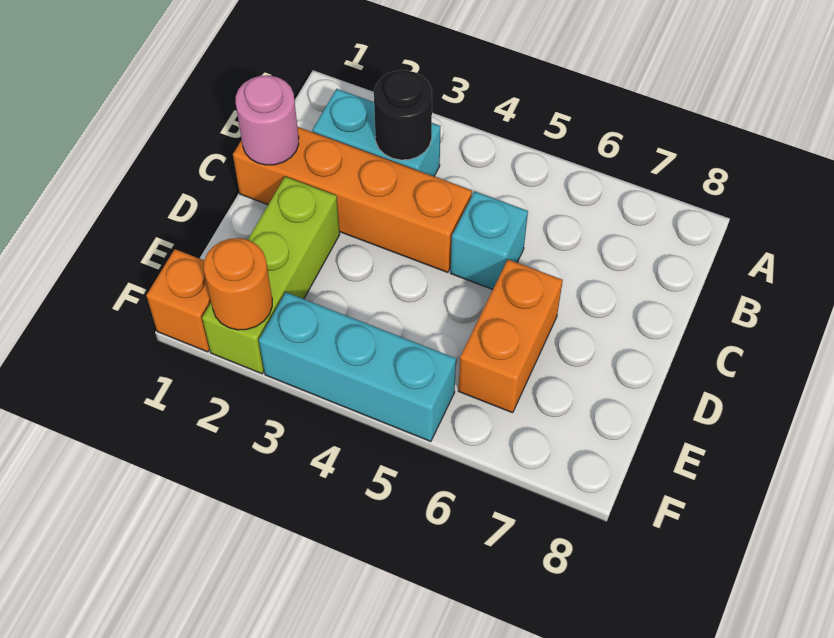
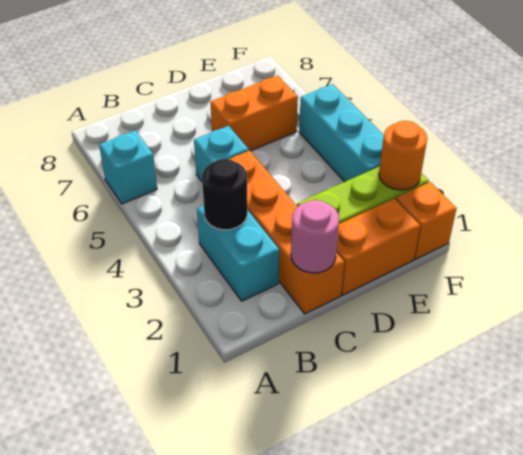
none -> cyan 1x1 brick [99,131,157,204]
none -> orange 1x2 brick [336,199,420,295]

